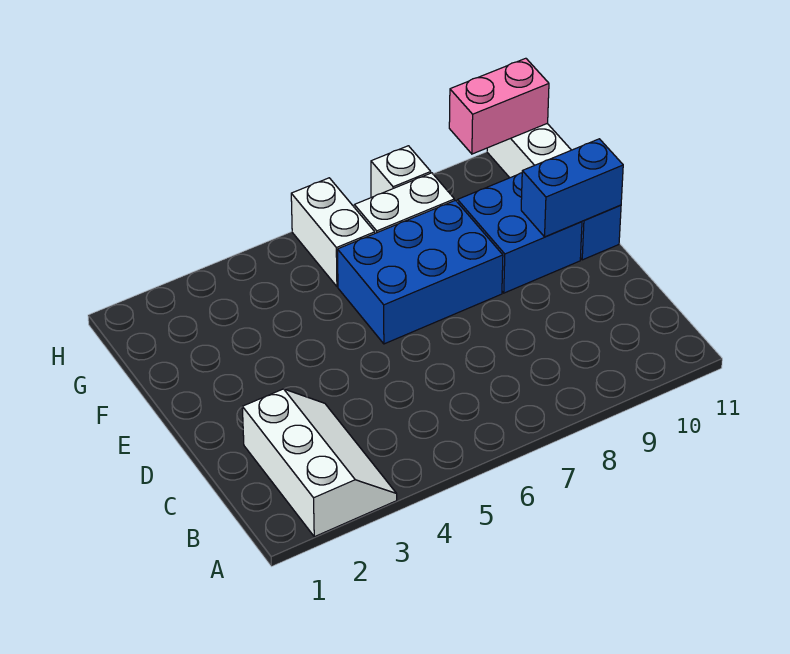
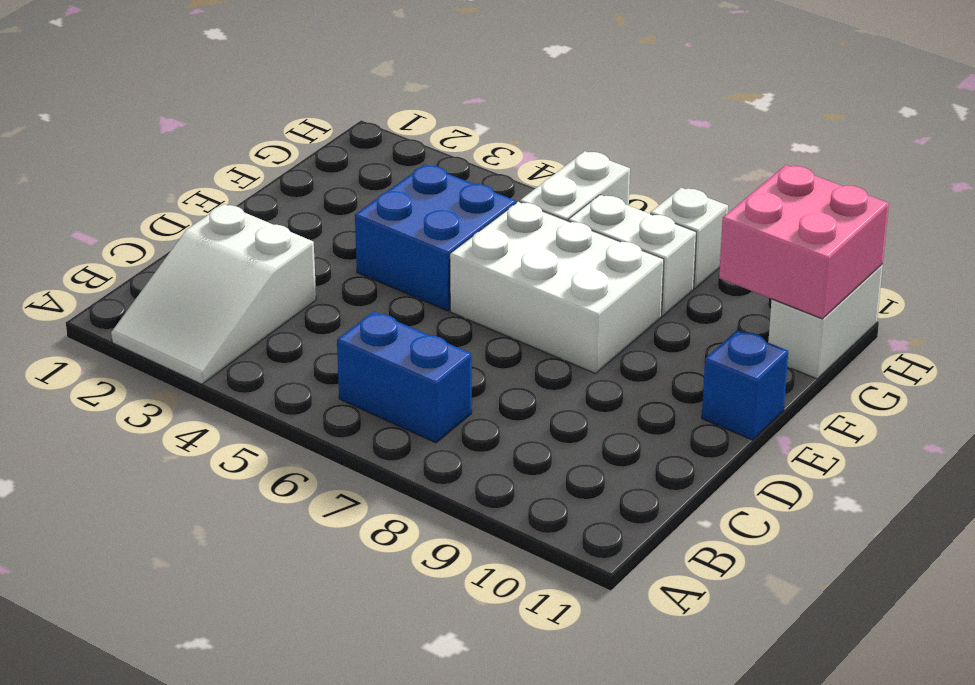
white 2x3 slope [242,389,397,537] -> white 2x3 slope turned to [111,204,316,384]
blue 2x3 brick [337,200,503,344] -> white 2x3 brick [450,202,664,374]
blue 2x2 brick [458,173,582,293] -> blue 2x2 brick moved to [355,165,516,311]
blue 1x2 brick [521,139,623,237] -> blue 1x2 brick moved to [337,312,472,443]
pink 1x2 brick [449,58,549,154] -> pink 2x2 brick [719,165,889,319]

